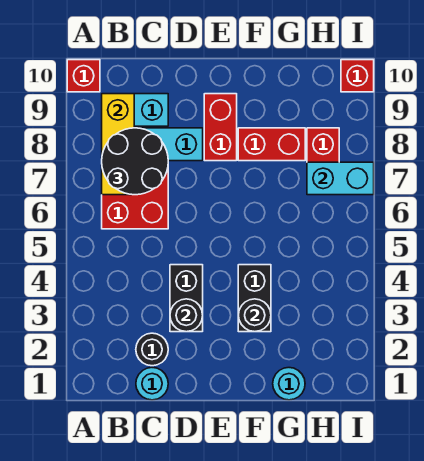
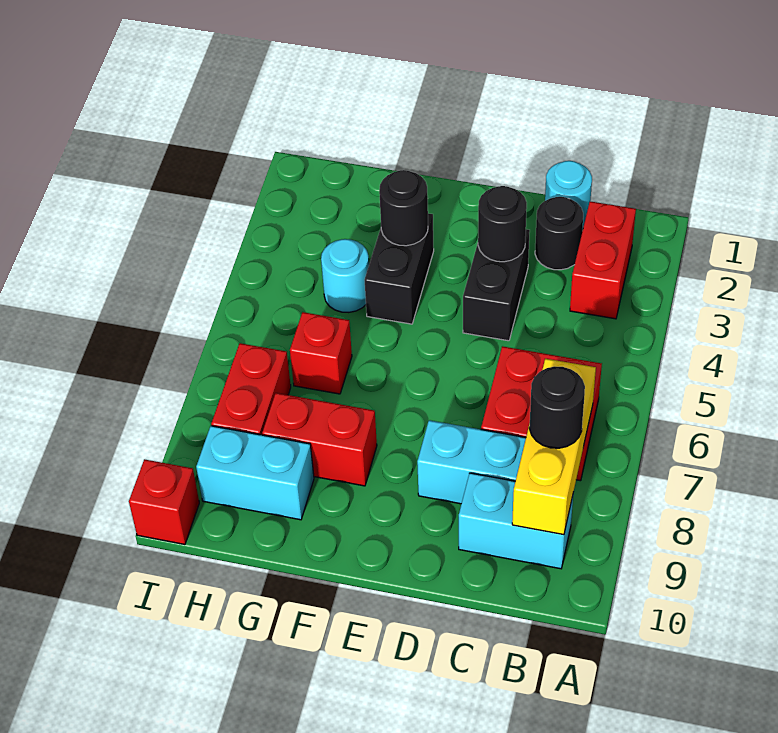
red 1x1 brick [67,60,100,92] -> red 1x1 brick moved to [290,312,352,394]
black 2x2 round brick [102,128,168,195] -> black 1x1 round brick [529,366,585,448]
red 1x2 brick [204,94,237,161] -> red 1x2 brick moved to [570,201,636,319]
cyan 1x1 round brick [273,368,305,400] -> cyan 1x1 round brick moved to [321,239,369,312]
cyan 1x2 brick [307,162,374,195] -> cyan 1x2 brick moved to [196,426,314,520]

